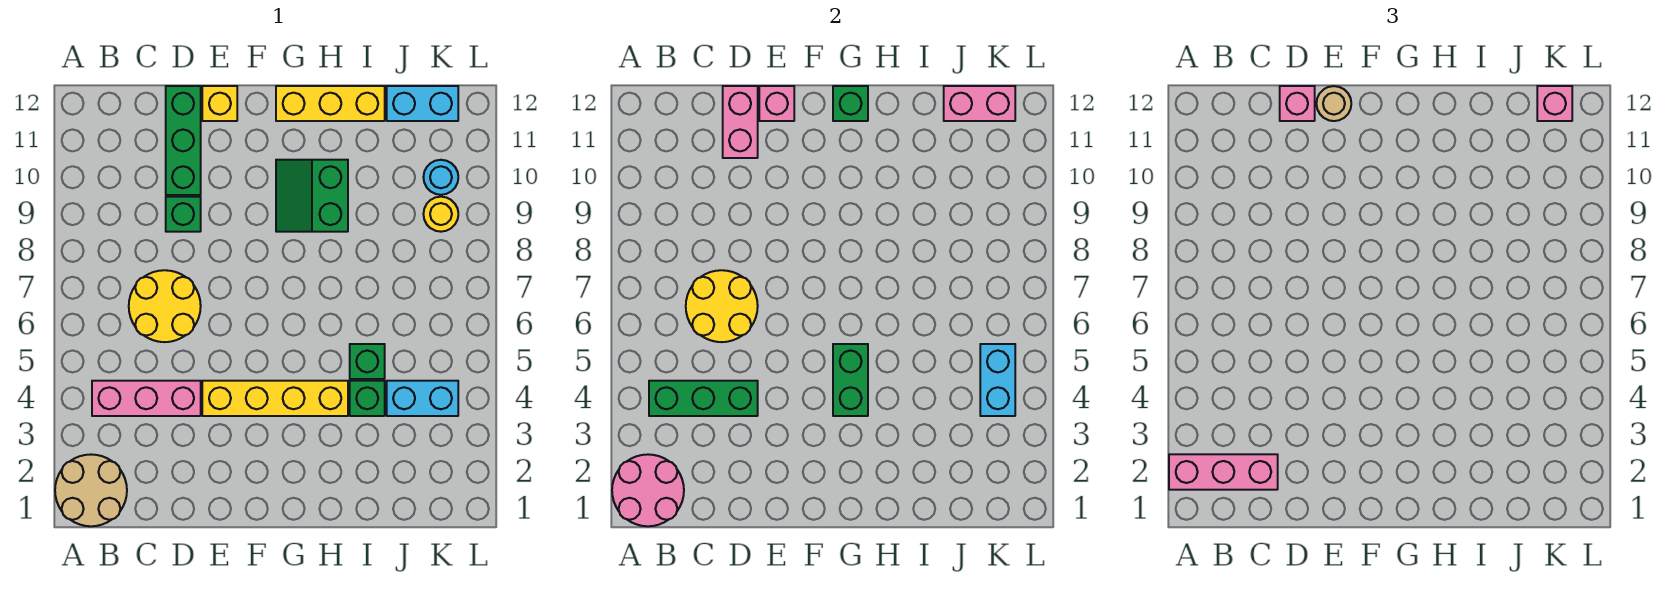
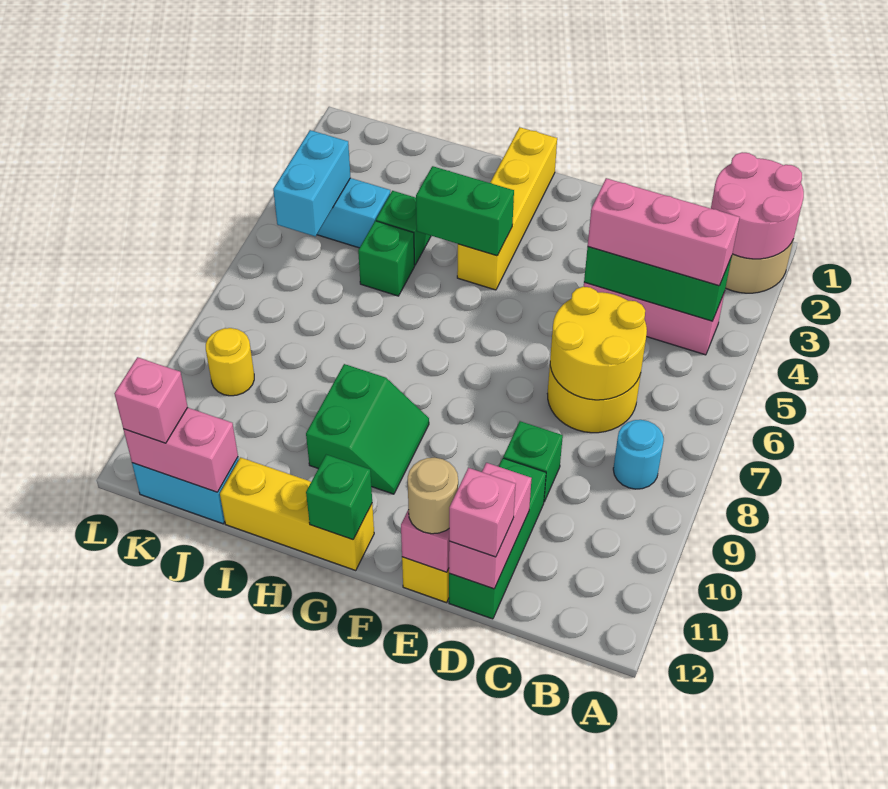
pink 1x3 brick [1169,454,1278,490] -> pink 1x3 brick moved to [588,178,740,286]
yellow 1x4 brick [202,381,348,416] -> yellow 1x4 brick turned to [457,127,557,290]
green 1x2 brick [833,344,868,416] -> green 1x2 brick turned to [416,166,514,256]
cyan 1x1 round brick [423,160,458,195] -> cyan 1x1 round brick moved to [613,420,664,489]

